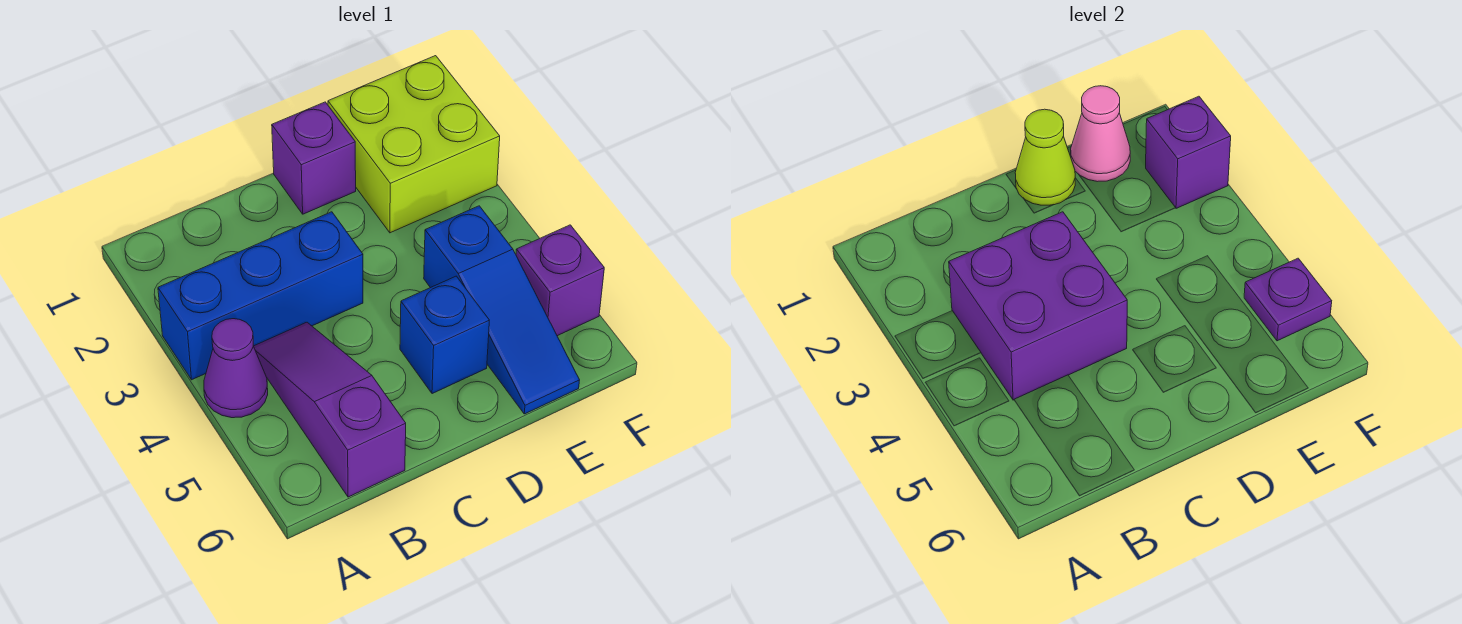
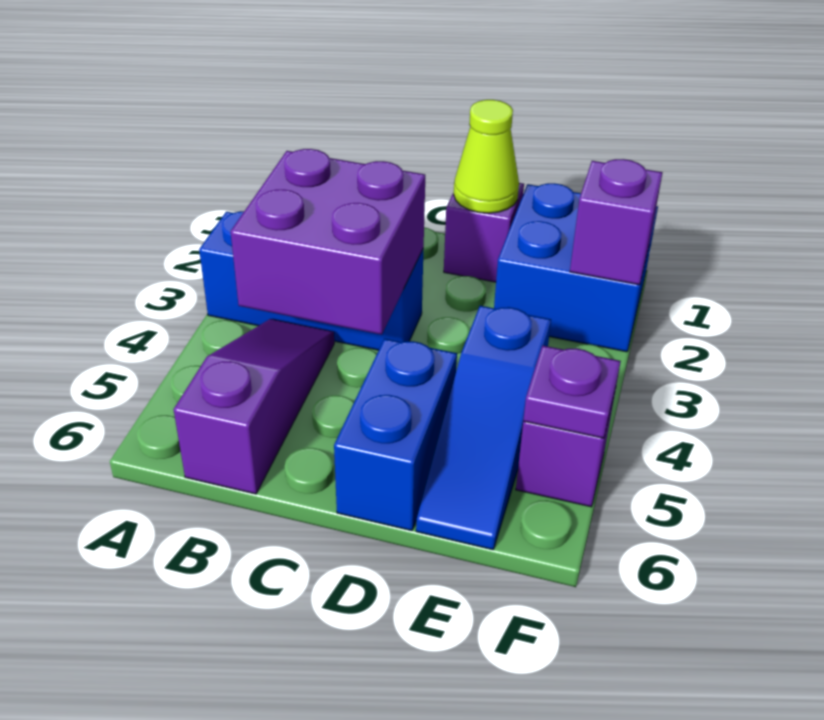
purple 1x1 cone [204,319,268,418] -> none
blue 1x1 brick [400,276,489,394] -> blue 1x2 brick [334,339,457,531]
lime 2x2 brick [328,56,500,233] -> blue 2x2 brick [494,183,658,352]
pink 1x1 cone [1071,86,1130,182] -> none

